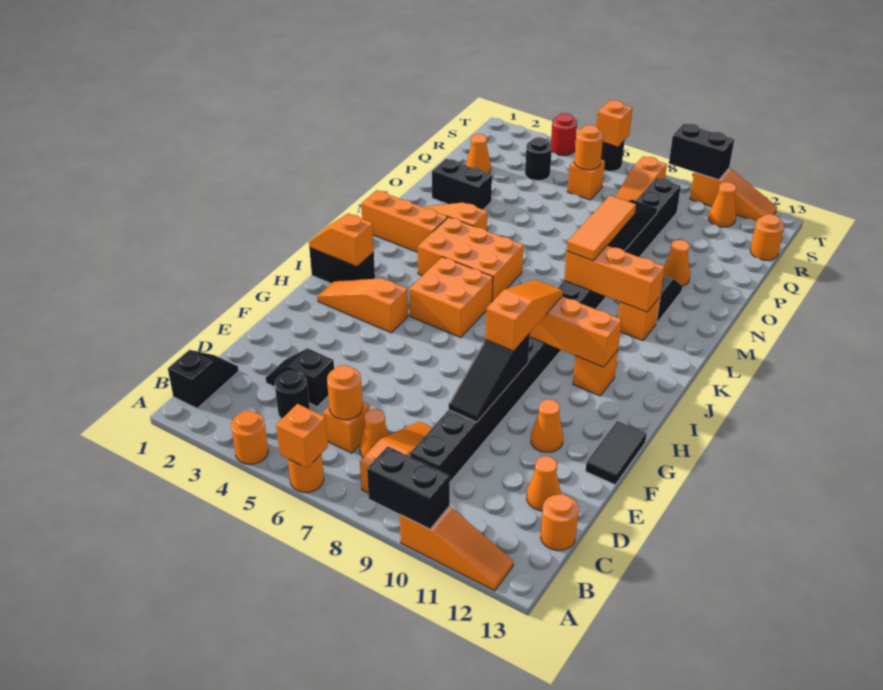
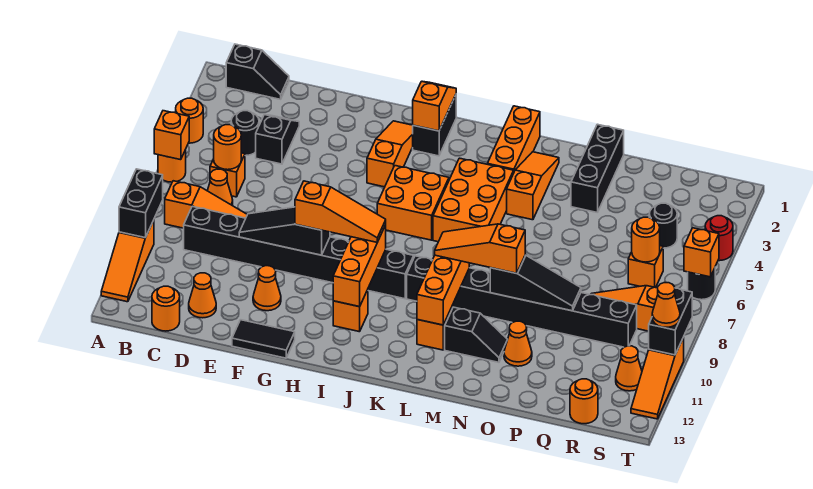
orange 1x3 tile [567,195,636,261] -> orange 1x3 slope [435,224,525,273]
black 1x2 brick [432,159,492,209] -> black 1x3 brick [571,124,624,213]
orange 1x1 cone [466,134,491,174] -> orange 1x1 cone moved to [652,283,680,327]

